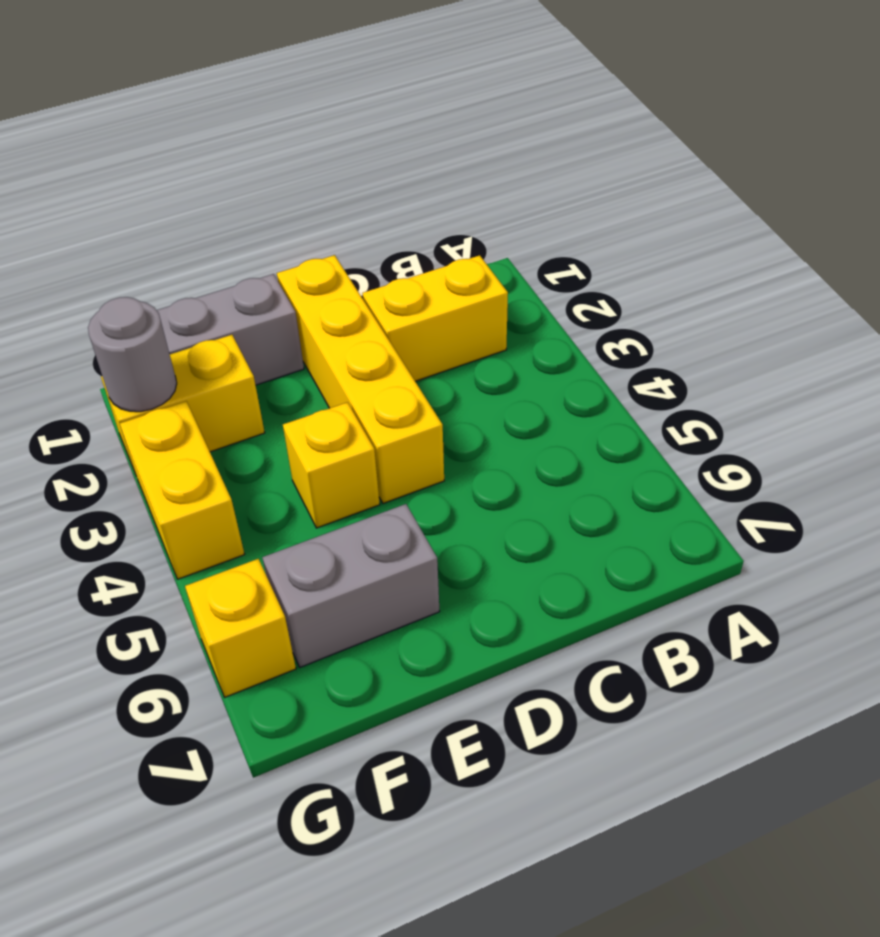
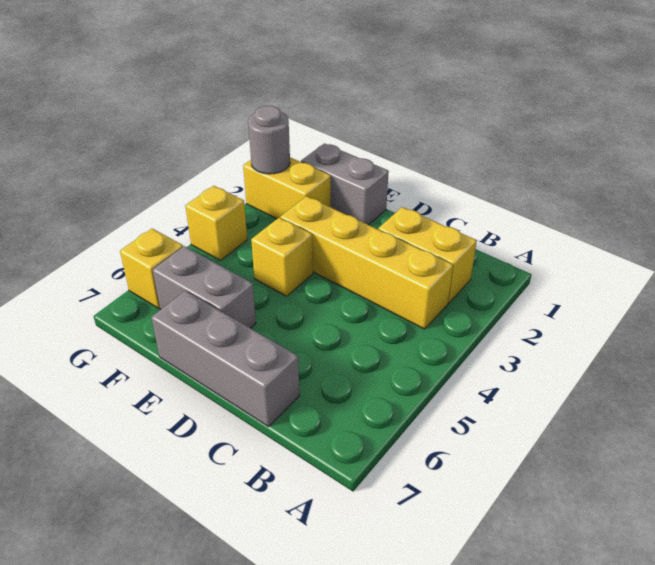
none -> grey 1x3 brick [151,291,300,427]
yellow 1x4 brick [277,255,444,503] -> yellow 1x4 brick turned to [280,196,453,329]
yellow 1x2 brick [120,401,245,579] -> yellow 1x1 brick [185,186,247,260]

